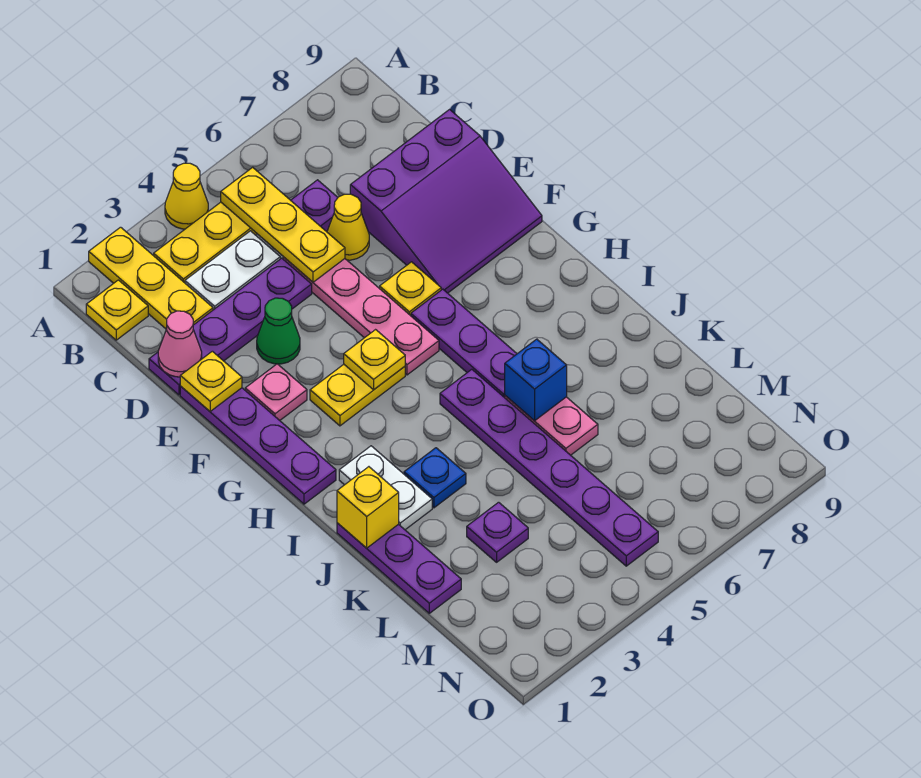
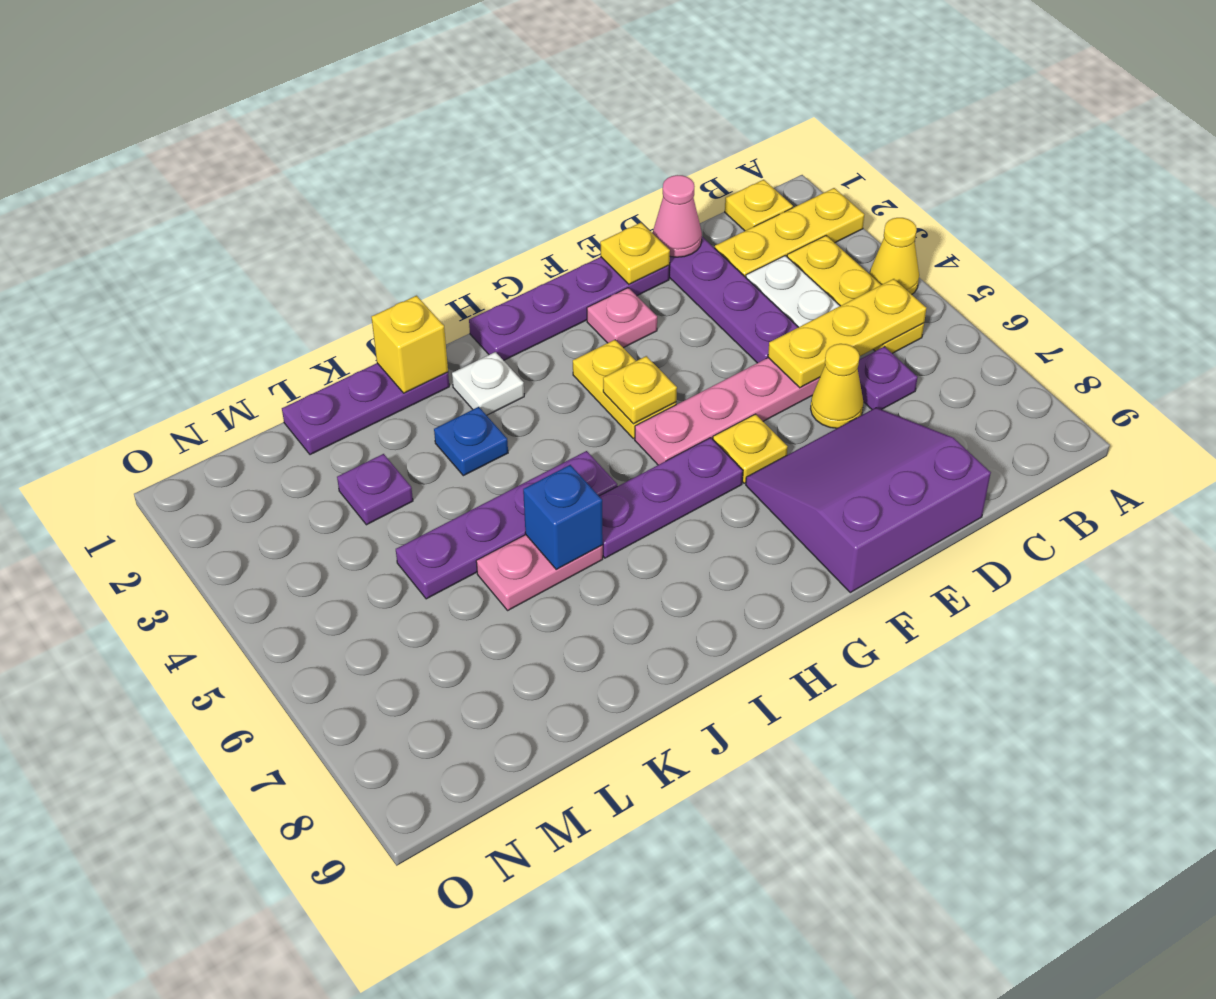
purple 3x3 slope [350,110,542,293] -> purple 3x3 slope turned to [746,408,991,593]
green 1x1 cone [257,298,300,364] -> none
white 1x2 plate [339,446,432,530] -> white 1x1 plate [452,352,524,415]
purple 1x6 plate [440,369,658,566] -> purple 1x4 plate [396,451,617,599]

